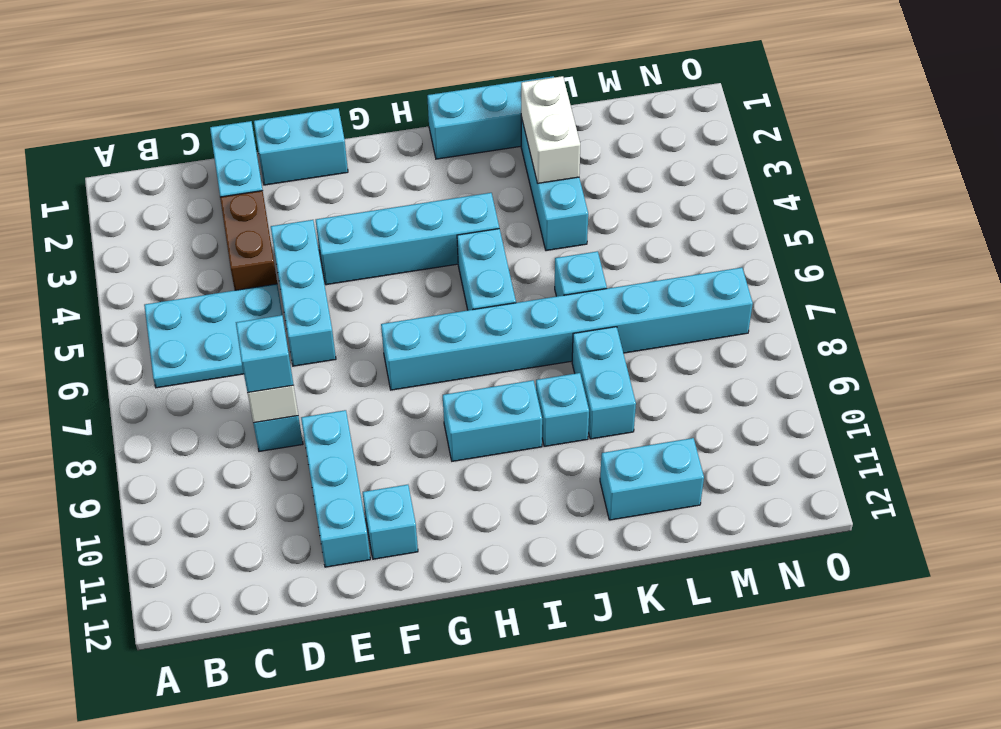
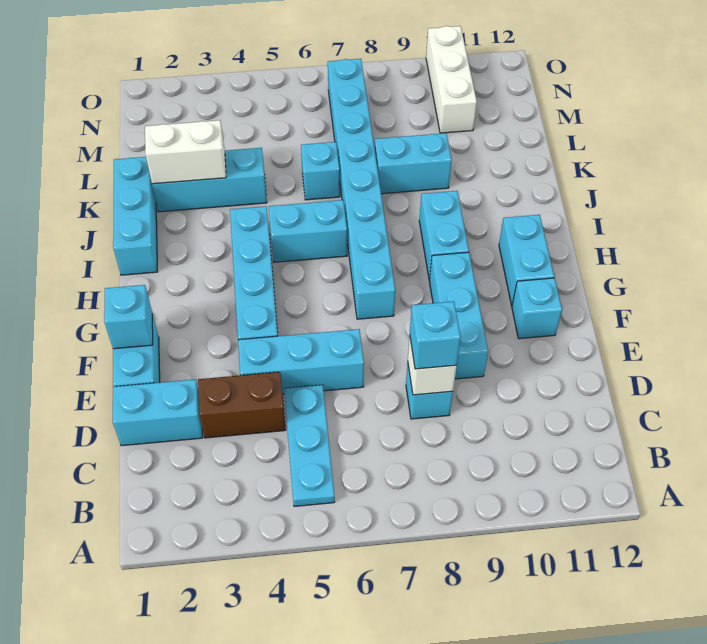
cyan 2x3 plate [144,284,282,388] -> cyan 1x3 plate [284,385,335,506]
cyan 1x3 brick [301,410,370,567] -> cyan 1x3 brick turned to [429,252,488,379]
cyan 1x1 brick [536,373,589,446] -> cyan 1x1 brick moved to [104,285,153,349]
cyan 1x2 brick [600,438,704,520] -> cyan 1x2 brick moved to [499,215,554,306]
none -> white 1x3 brick [426,26,477,133]

